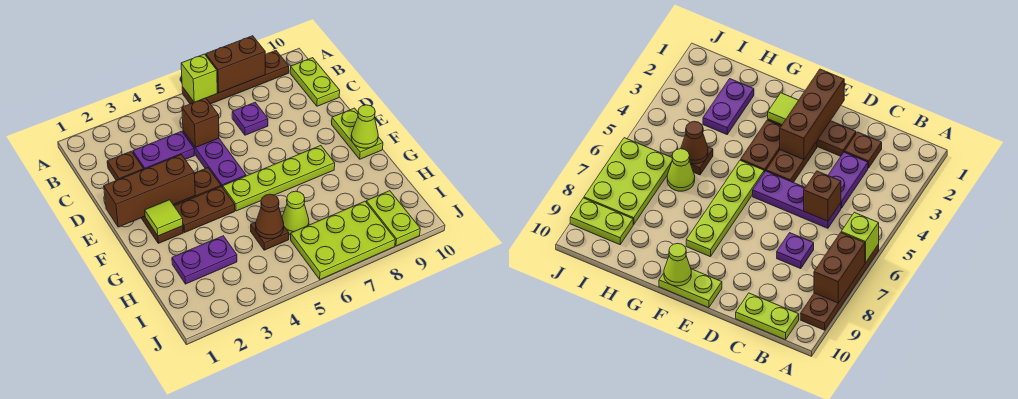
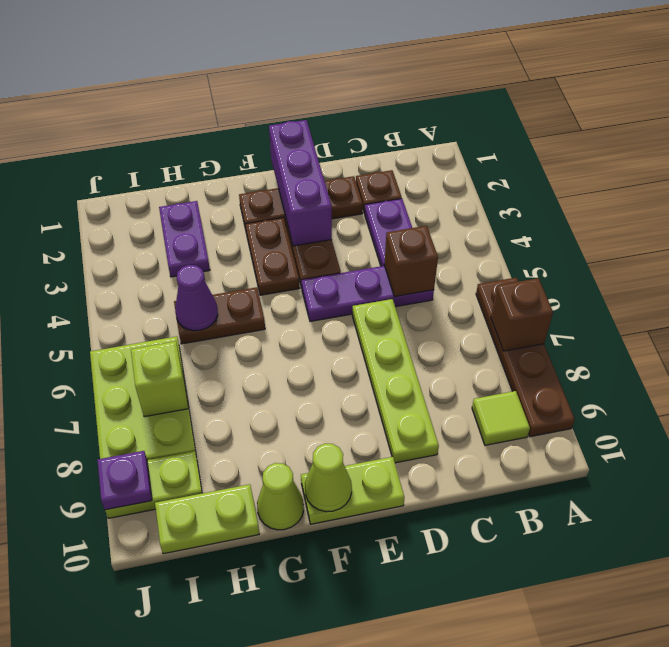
lime 1x1 brick [181,54,217,102] -> lime 1x1 brick moved to [131,341,188,417]
brown 1x2 brick [206,36,265,93] -> brown 1x1 brick [491,278,553,351]
lime 1x2 plate [290,58,340,106] -> lime 1x2 plate moved to [155,484,259,554]
purple 1x1 plate [232,103,268,135] -> purple 1x1 plate moved to [97,451,152,510]
brown 1x3 brick [104,155,195,227] -> purple 1x3 brick [269,120,332,246]
lime 1x1 tile [145,200,183,236] -> lime 1x1 tile moved to [472,391,530,445]
lime 1x4 plate [223,146,335,211] -> lime 1x4 plate moved to [352,299,439,463]
brown 1x1 plate [251,222,289,250] -> brown 1x2 plate [174,287,265,344]
brown 1x1 cone [256,194,284,239] -> purple 1x1 cone [175,265,218,331]
lime 1x1 cone [282,191,309,235] -> lime 1x1 cone moved to [257,463,304,530]

